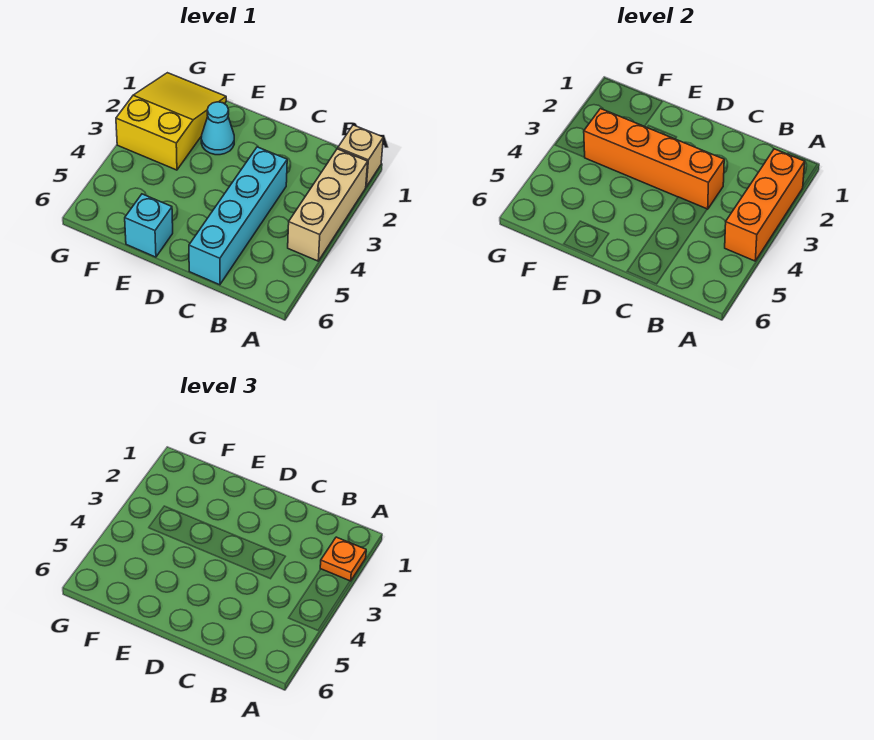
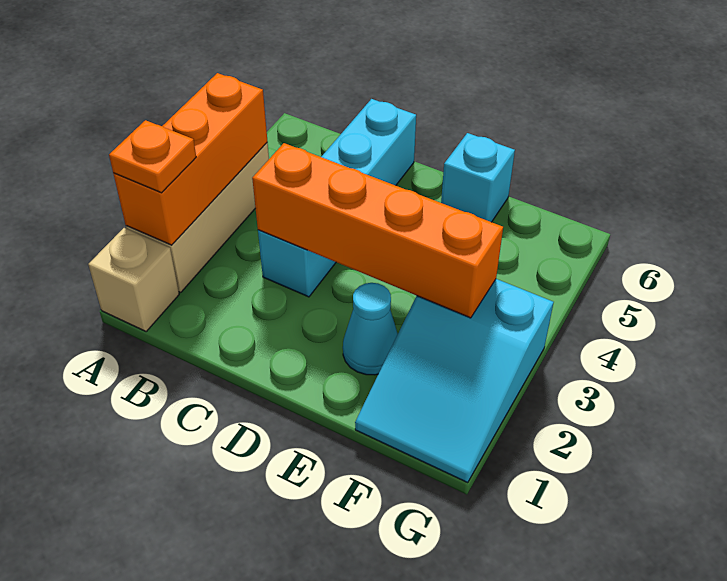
yellow 2x3 slope [116,73,226,170] -> cyan 2x3 slope [355,279,554,482]

